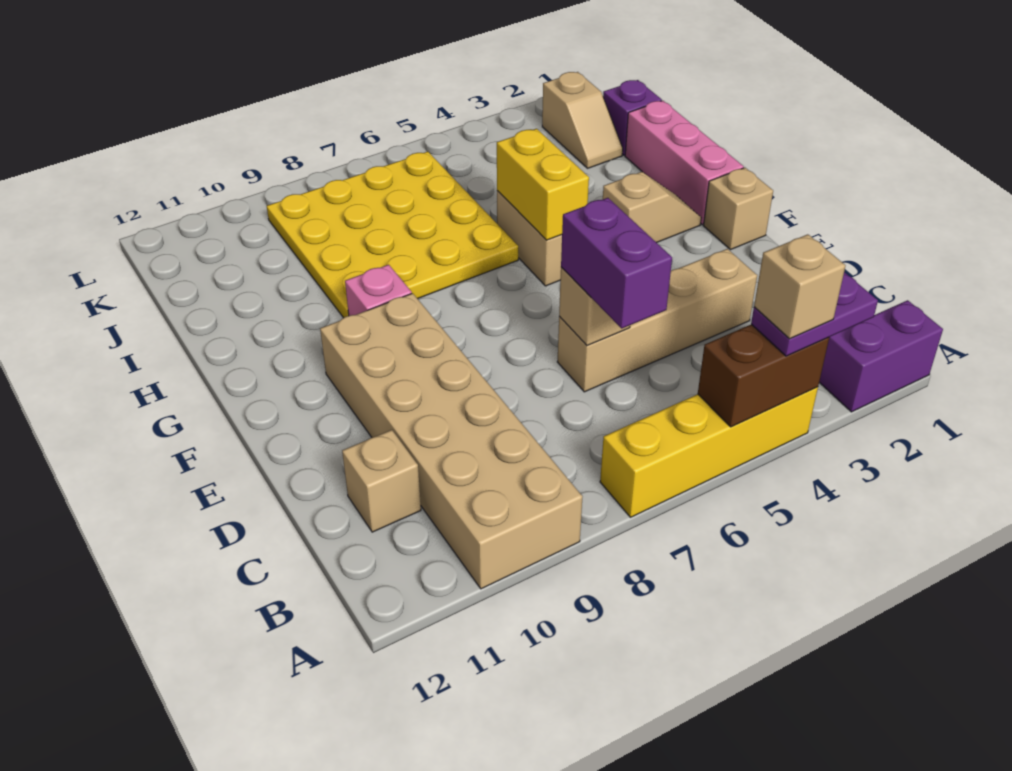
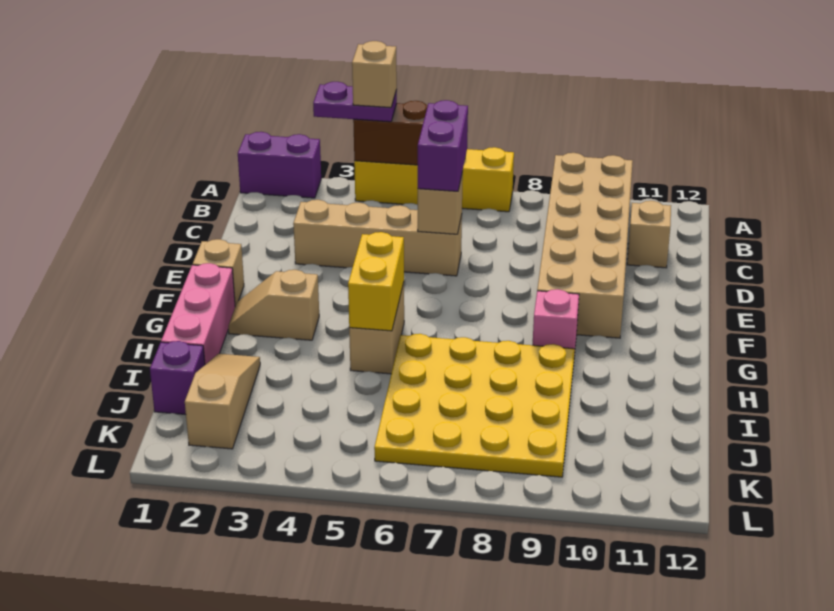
tan 1x2 slope [542,72,623,168] -> tan 1x3 slope [185,354,260,449]

